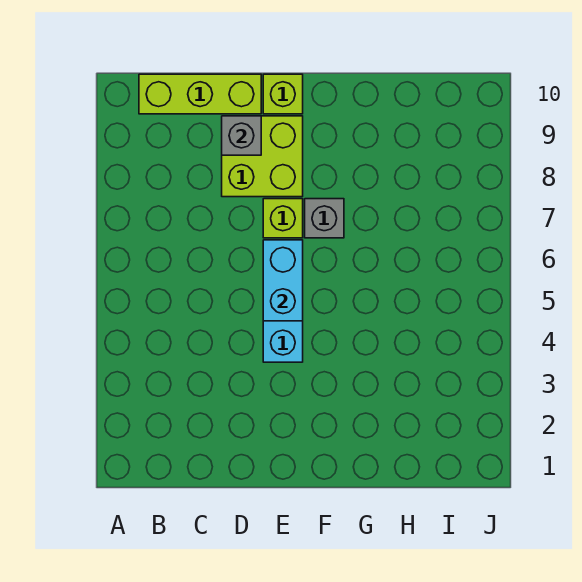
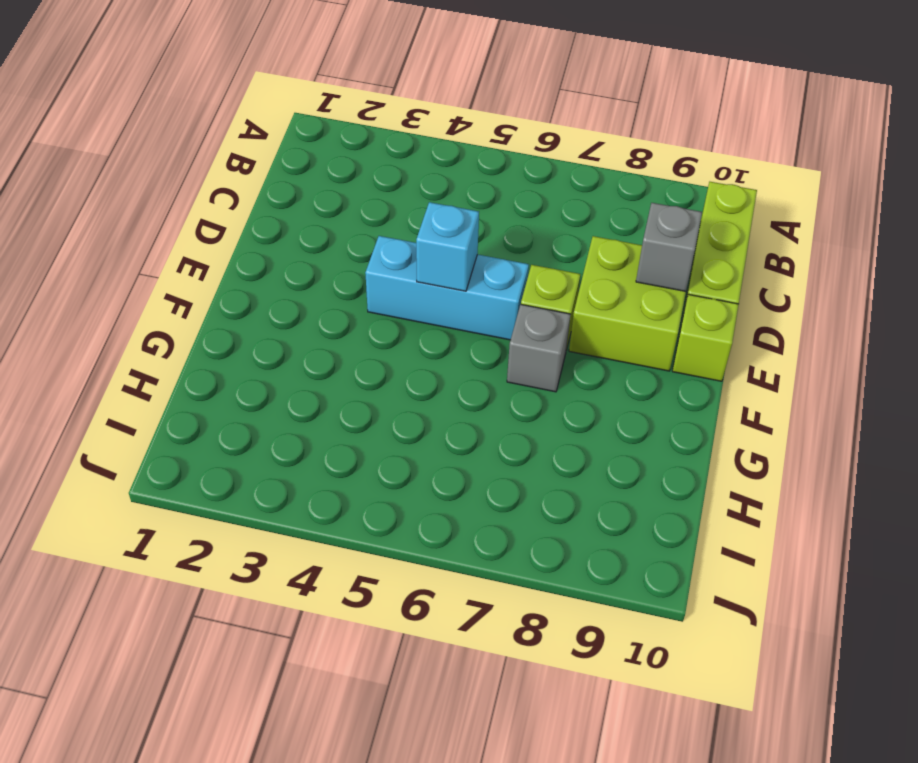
cyan 1x2 brick [263,240,303,321] -> cyan 1x1 brick [416,202,479,291]

